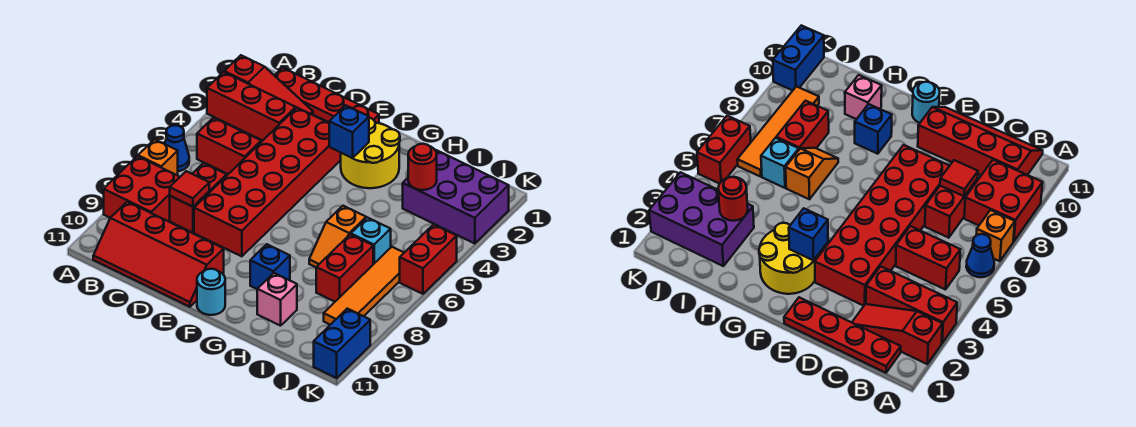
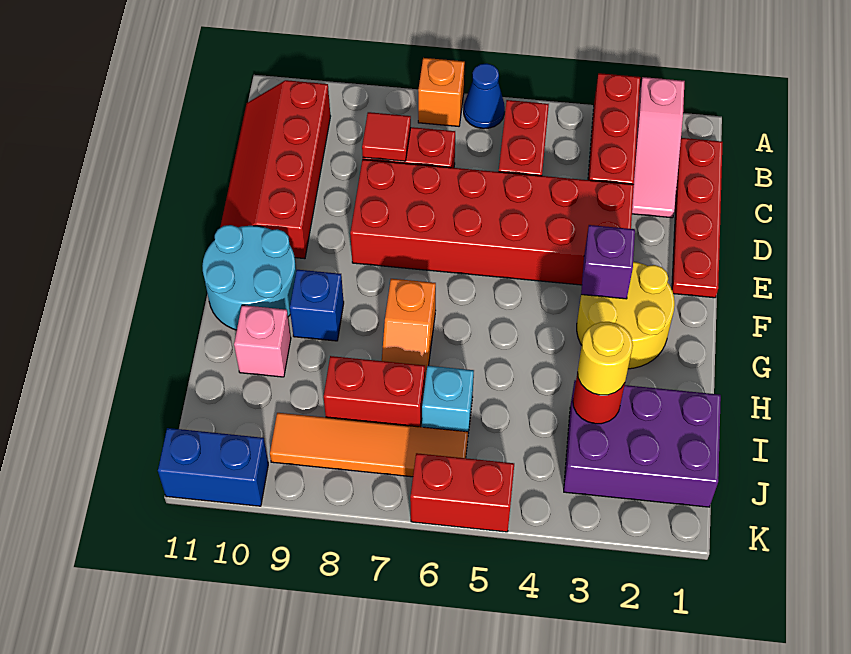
red 1x3 slope [224,55,313,115] -> pink 1x3 slope [632,77,685,218]
red 2x2 brick [104,156,180,221] -> none
blue 1x1 brick [329,105,369,158] -> purple 1x1 brick [581,225,635,299]
cyan 1x1 round brick [197,269,225,315] -> cyan 2x2 round brick [202,225,296,330]
orange 1x2 slope [309,206,366,267] -> orange 1x2 slope turned to [382,279,436,380]
purple 2x3 brick [403,150,509,244] -> purple 2x3 brick turned to [564,380,721,507]
none -> yellow 1x1 round brick [578,322,633,395]

